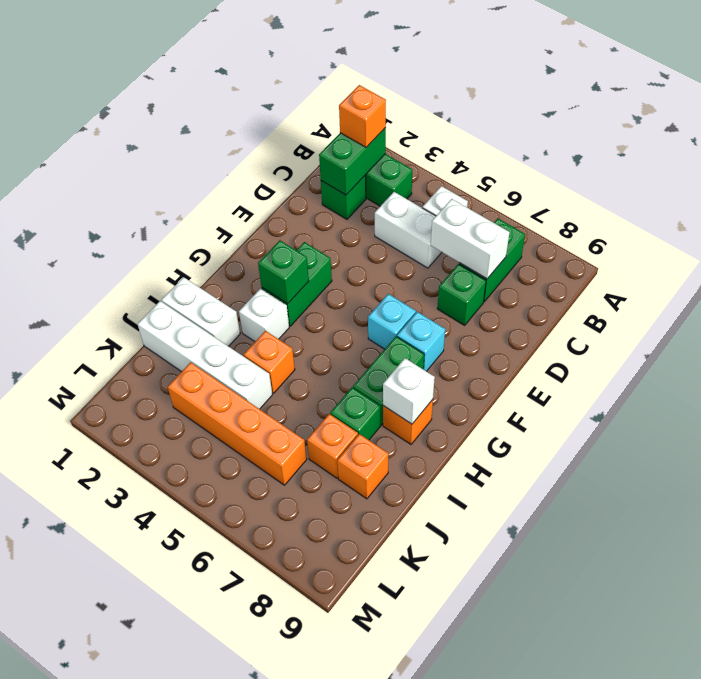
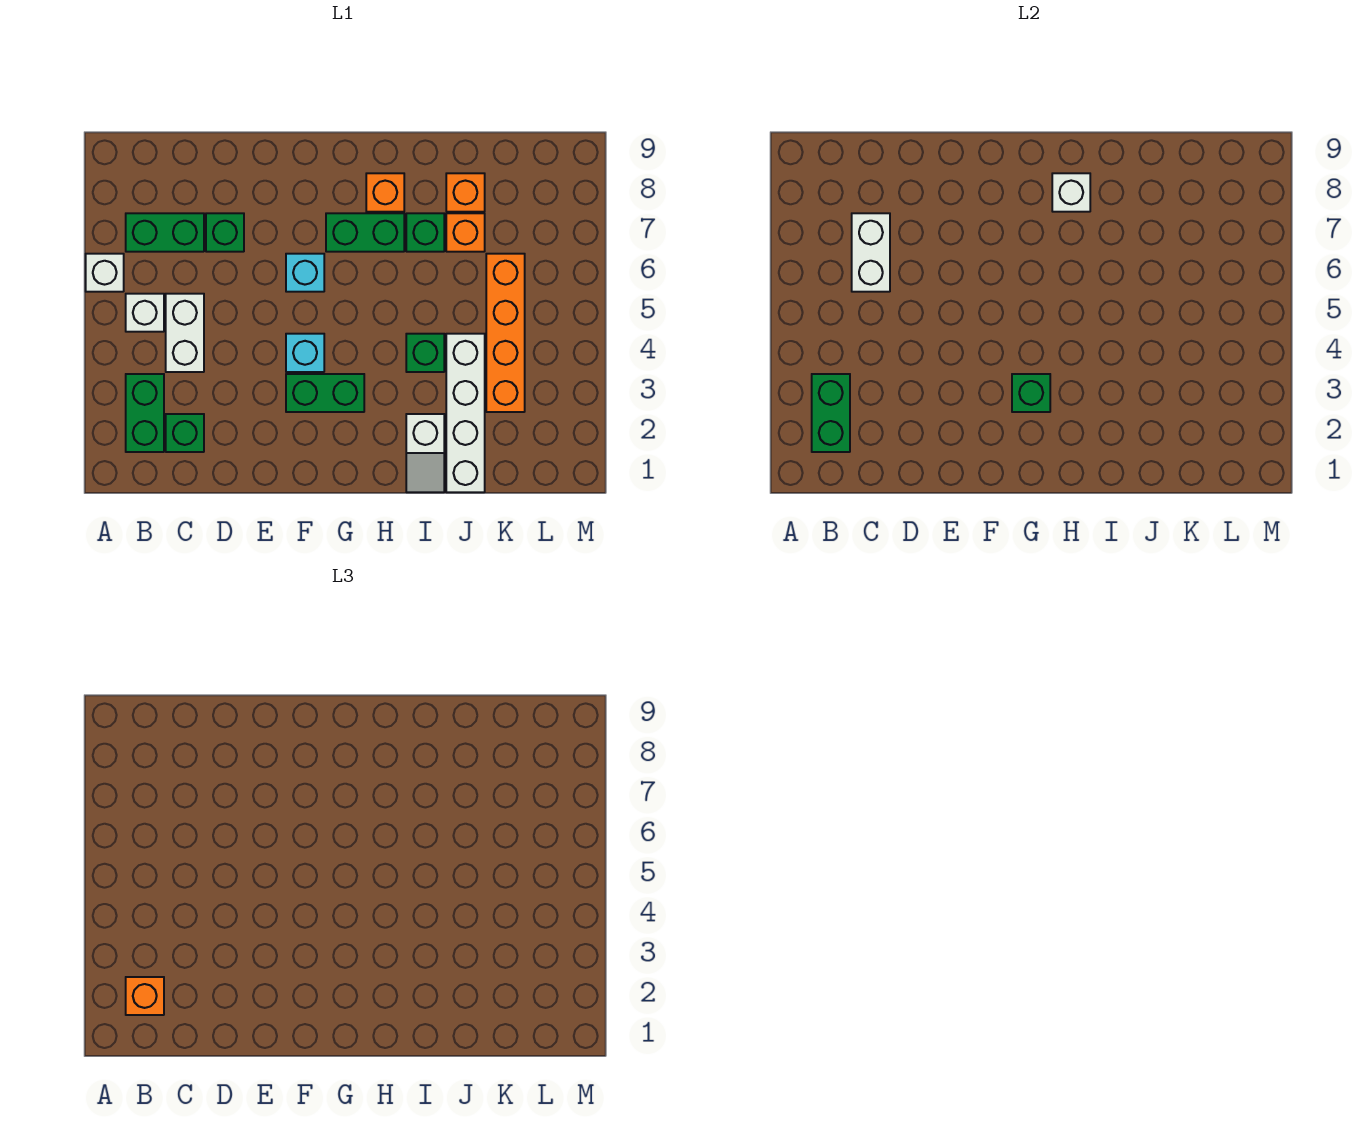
green 1x2 brick [319,128,386,195] -> green 1x2 brick turned to [812,374,850,452]
cyan 1x1 brick [397,312,445,371] -> cyan 1x1 brick moved to [286,334,324,372]
white 1x1 brick [239,289,289,341] -> white 1x1 brick moved to [86,254,124,292]
white 1x2 brick [161,277,240,346] -> white 1x2 slope [406,414,444,492]
orange 1x1 brick [244,331,295,393] -> green 1x1 brick [406,334,444,372]

